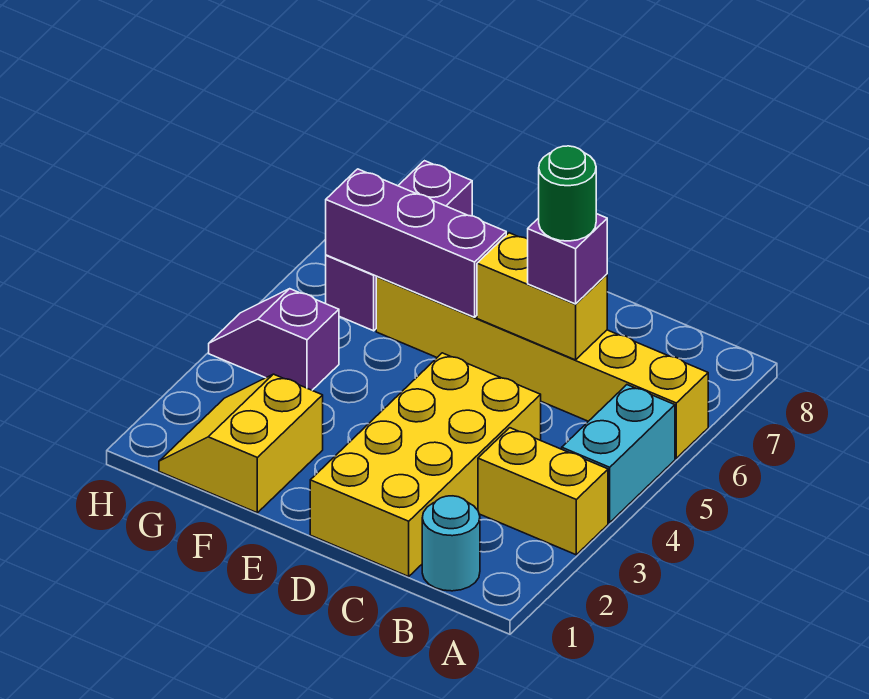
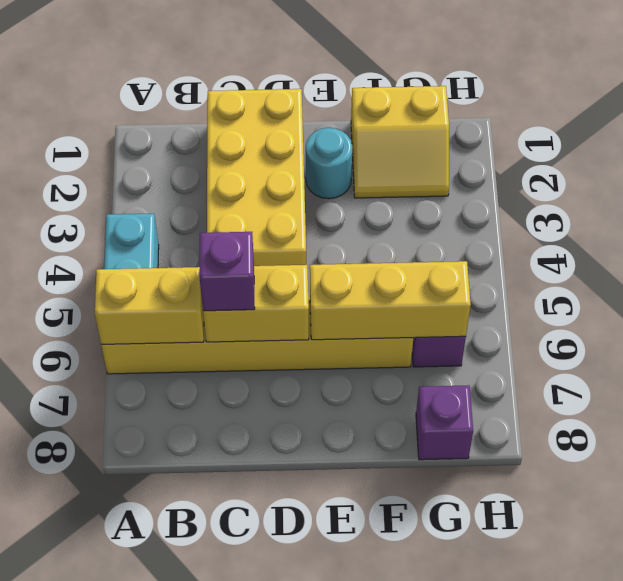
yellow 1x2 brick [478,428,608,555] -> yellow 1x2 brick moved to [95,267,204,345]
cyan 1x1 round brick [422,496,480,591] -> cyan 1x1 round brick moved to [306,128,352,199]
green 1x1 round brick [539,146,596,241] -> none
purple 1x3 brick [326,169,506,317] -> yellow 1x3 brick [310,261,471,340]
yellow 2x2 slope [159,374,323,513] -> yellow 2x2 slope turned to [351,86,449,198]
purple 1x2 slope [209,289,339,390] -> none

